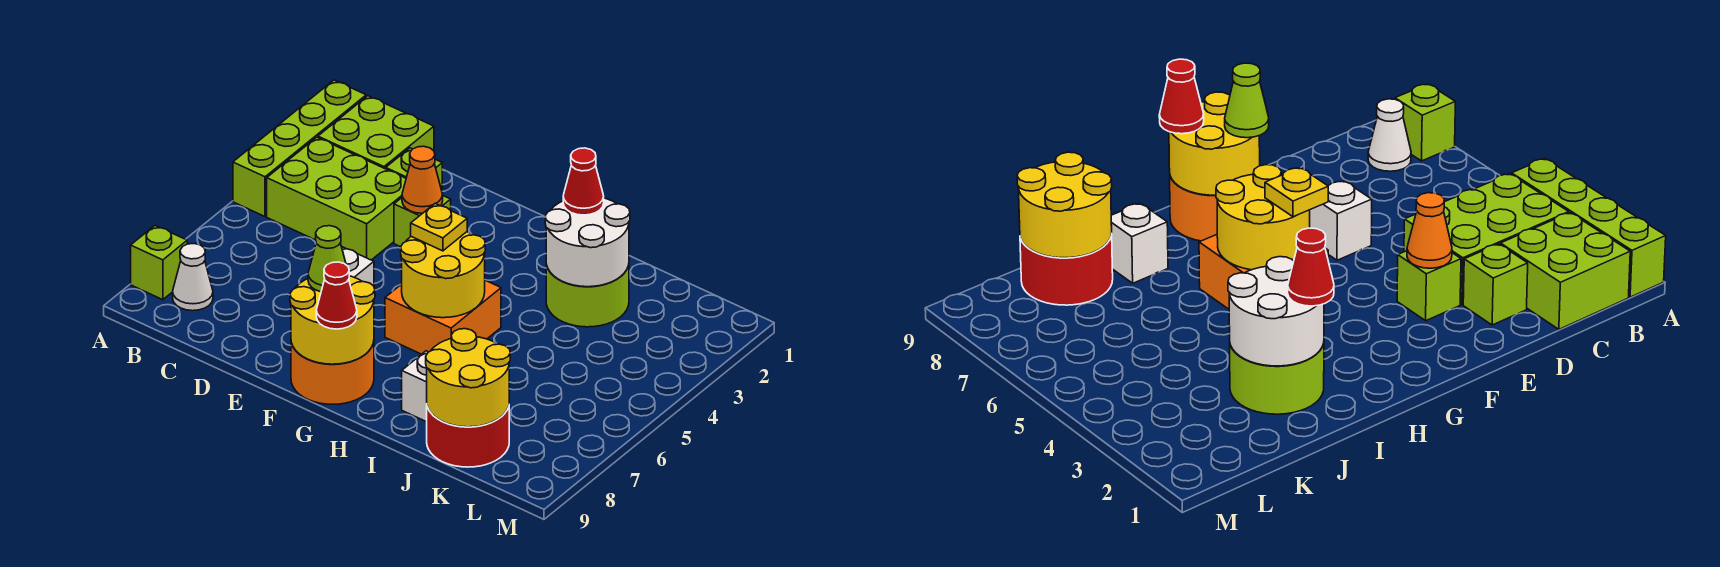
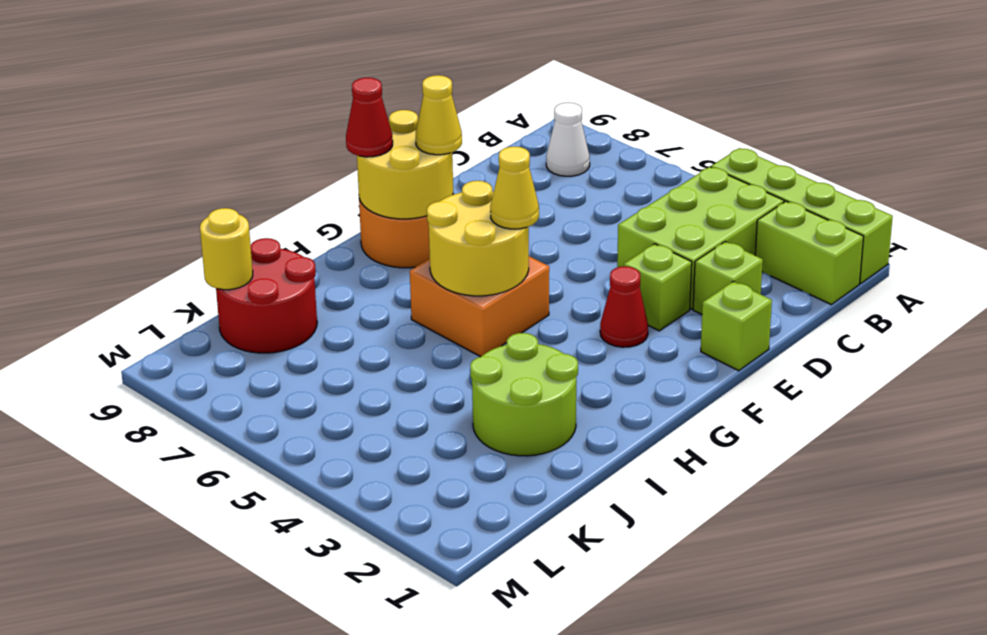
lime 1x1 brick [131,226,187,300] -> lime 1x1 brick moved to [701,281,772,371]
lime 2x2 brick [318,96,434,169] -> lime 1x2 brick [755,201,864,304]
orange 1x1 cone [402,146,443,213] -> none
white 1x1 brick [342,247,374,286] -> none
lime 1x1 cone [308,226,346,292] -> yellow 1x1 cone [416,75,462,155]
yellow 1x1 plate [411,204,467,251] -> yellow 1x1 cone [490,146,539,229]
white 2x2 round brick [545,198,630,287] -> none
red 1x1 cone [563,148,604,215] -> red 1x1 cone moved to [600,266,648,347]
white 1x1 brick [402,351,428,422] -> none
yellow 2x2 round brick [426,329,510,427] -> yellow 1x1 round brick [200,208,253,290]

